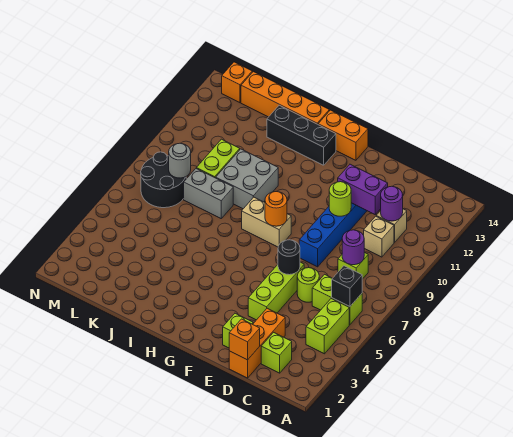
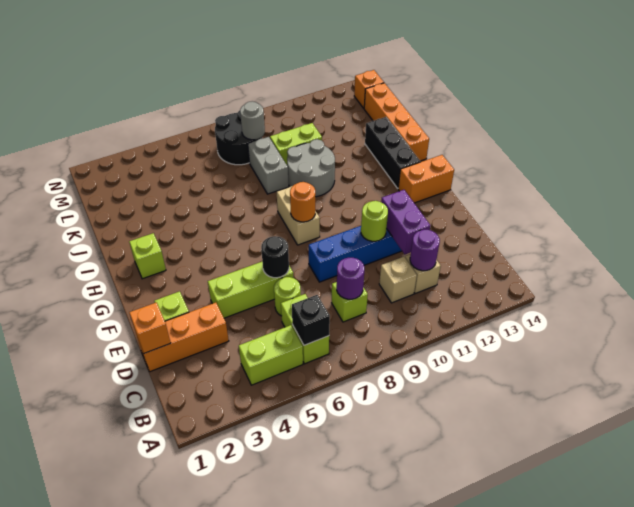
lime 1x1 brick [261,332,292,373] -> lime 1x1 brick moved to [129,233,166,279]
orange 1x2 brick [318,110,368,160] -> orange 1x2 brick turned to [398,155,454,203]
grey 2x2 brick [216,149,278,209] -> grey 2x2 round brick [287,139,335,197]

